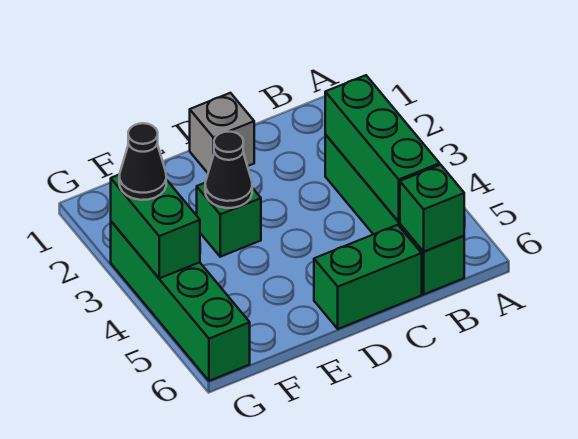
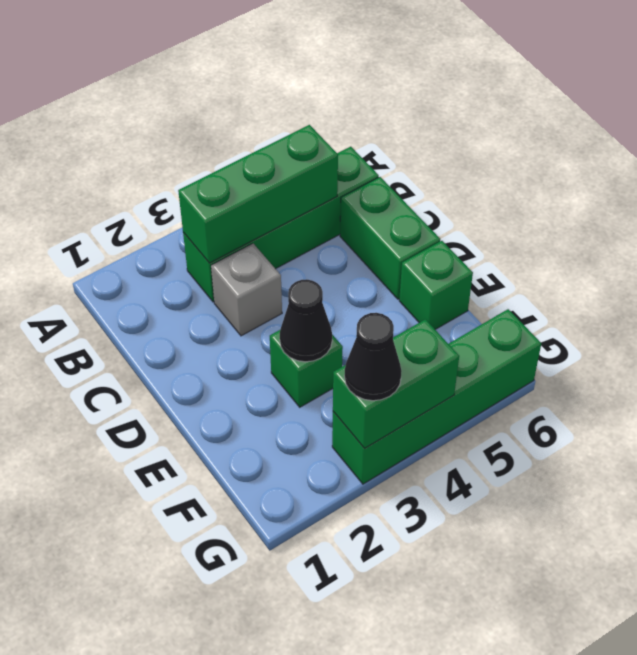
green 1x1 brick [400,165,464,252] -> green 1x1 brick moved to [399,241,473,329]
grey 1x1 brick [190,93,254,173] -> grey 1x1 brick moved to [211,244,282,336]

